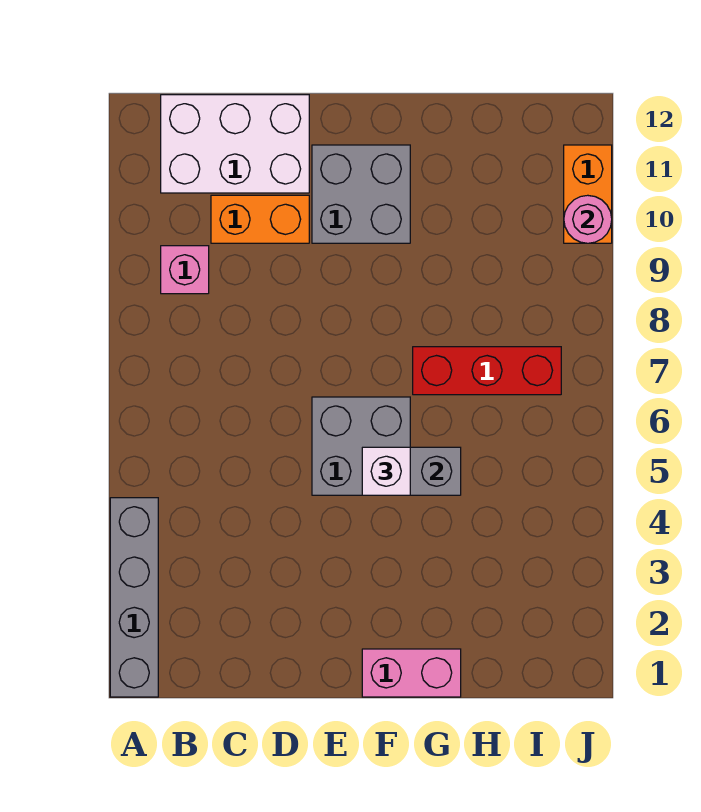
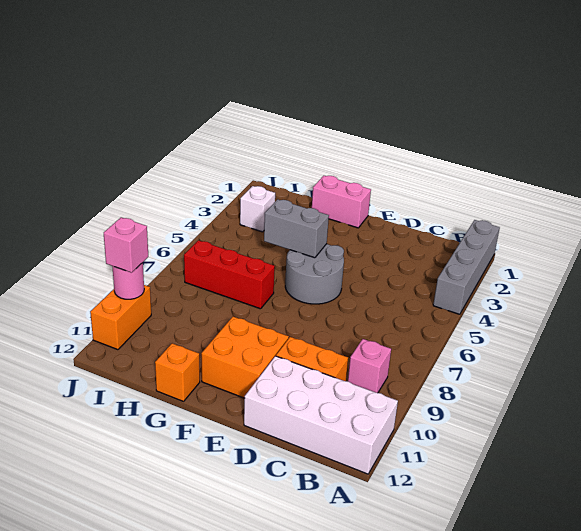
white 2x3 brick [161,95,309,193] -> white 2x4 brick [244,356,398,474]
grey 2x2 brick [312,397,410,495] -> grey 2x2 round brick [285,244,344,304]
grey 2x2 brick [312,145,410,243] -> orange 2x2 brick [201,317,289,398]
white 1x1 brick [362,447,410,495] -> white 1x1 brick moved to [240,186,275,232]
none -> orange 1x1 brick [155,343,200,401]
none -> pink 1x1 brick [104,217,148,273]

